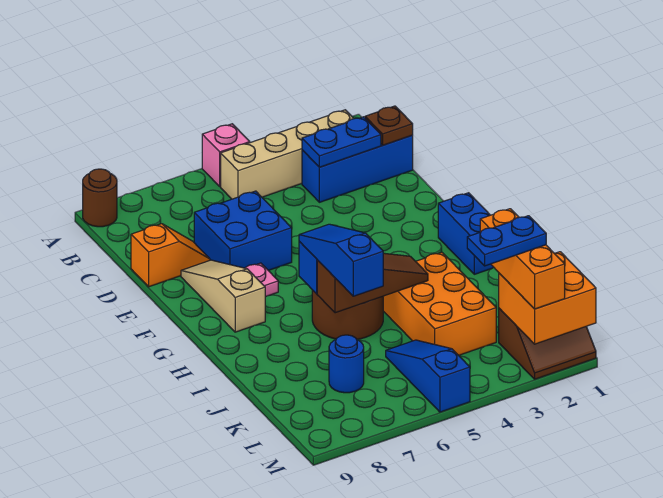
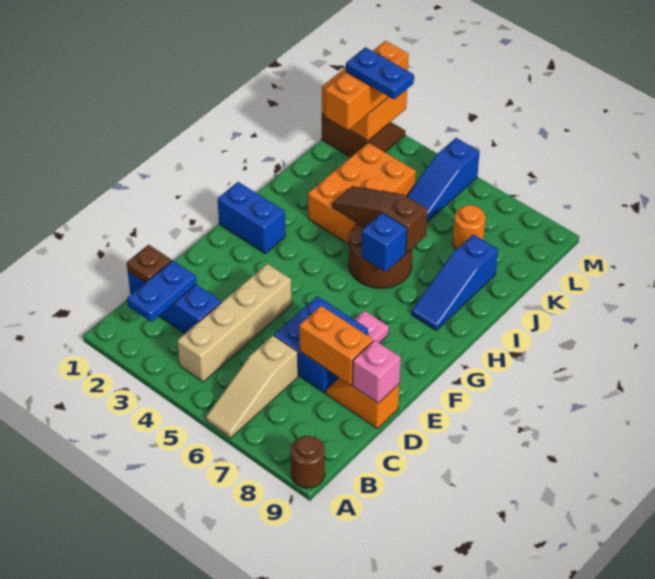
pink 1x1 brick [202,124,250,187] -> pink 1x1 brick moved to [353,340,401,403]
tan 1x4 brick [221,110,354,199] -> tan 1x4 brick turned to [177,264,291,382]
blue 1x2 plate [302,117,381,167] -> blue 1x2 plate turned to [127,260,197,322]
none -> orange 1x2 brick [299,306,373,385]
tan 1x3 slope [181,260,265,332] -> tan 1x3 slope moved to [206,336,298,438]
blue 1x2 brick [438,193,494,274] -> blue 1x2 brick turned to [218,182,285,254]
blue 1x3 slope [299,224,383,296] -> blue 1x3 slope moved to [412,234,498,330]
blue 1x1 round brick [329,335,364,393] -> orange 1x1 round brick [453,205,485,249]

